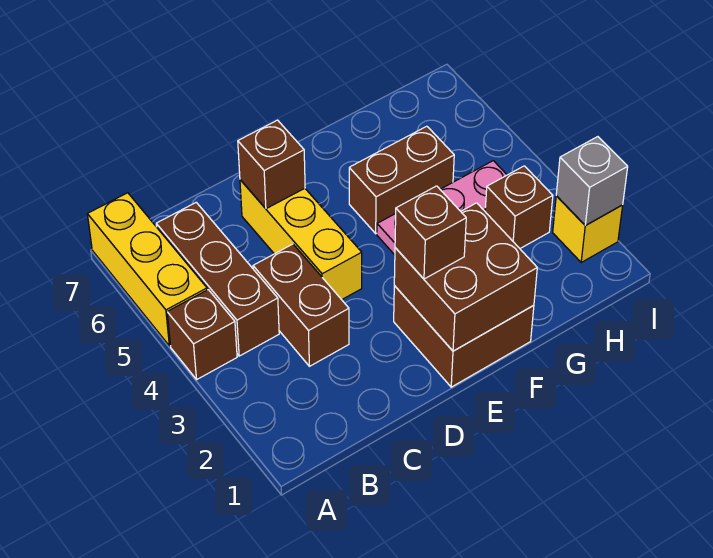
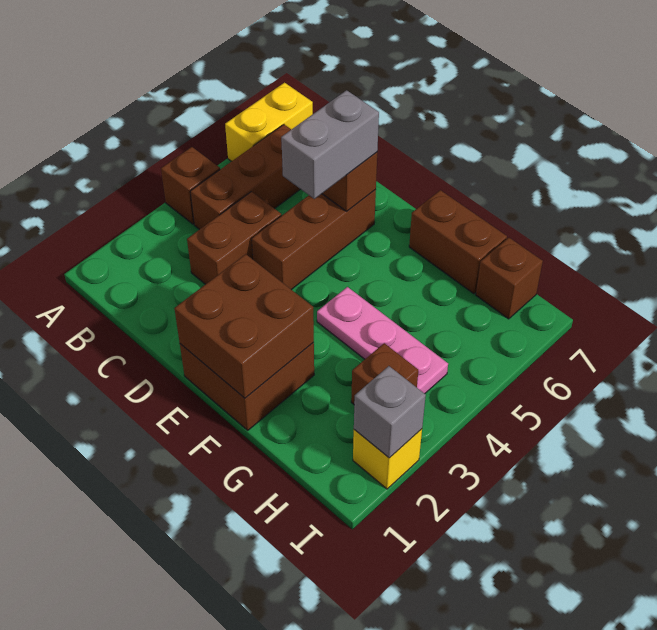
yellow 1x3 brick [87,193,207,346] -> yellow 1x2 brick [225,83,313,161]
yellow 1x3 brick [240,180,362,300] -> brown 1x3 brick [252,189,376,290]
none -> grey 1x2 brick [281,90,379,199]
brown 1x1 brick [395,186,466,279] -> brown 1x1 brick moved to [476,238,543,319]
brown 1x2 brick [349,126,454,234] -> brown 1x2 brick moved to [409,190,507,294]

